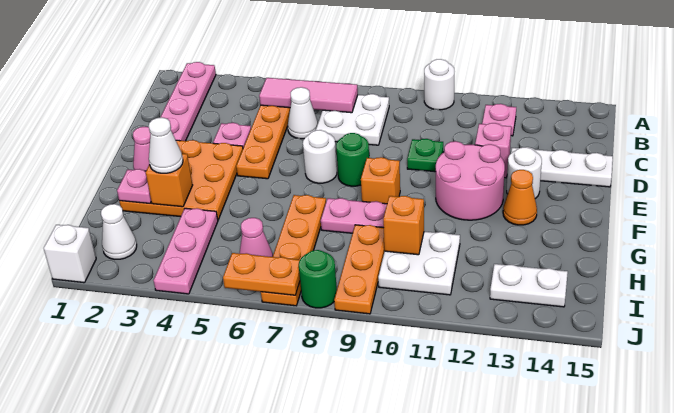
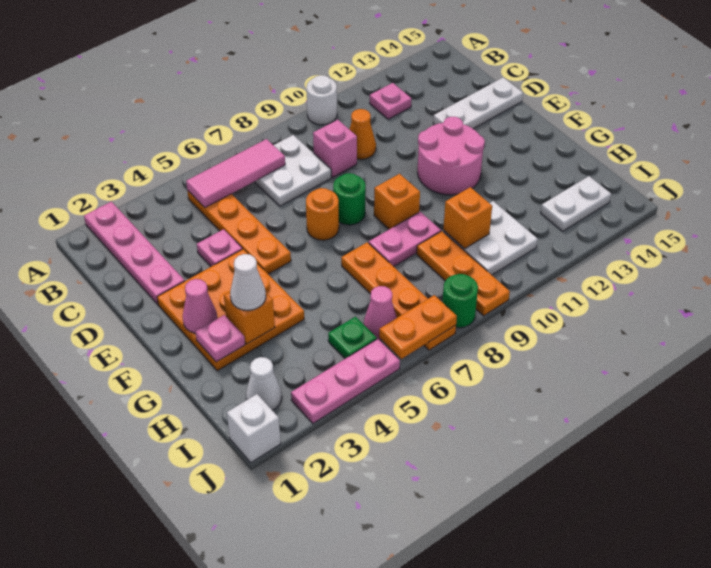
white 1x1 cone [288,87,318,139] -> none
green 1x1 plate [407,139,443,172] -> green 1x1 plate moved to [328,317,377,359]
pink 1x1 brick [475,123,511,178] -> pink 1x1 brick moved to [313,120,357,177]
white 1x1 round brick [303,130,337,183] -> orange 1x1 round brick [306,188,339,240]
white 1x1 round brick [507,147,542,199] -> none
orange 1x1 cone [503,170,537,225] -> orange 1x1 cone moved to [349,109,376,159]
pink 1x3 plate [154,208,218,294] -> pink 1x3 plate turned to [291,339,400,423]

